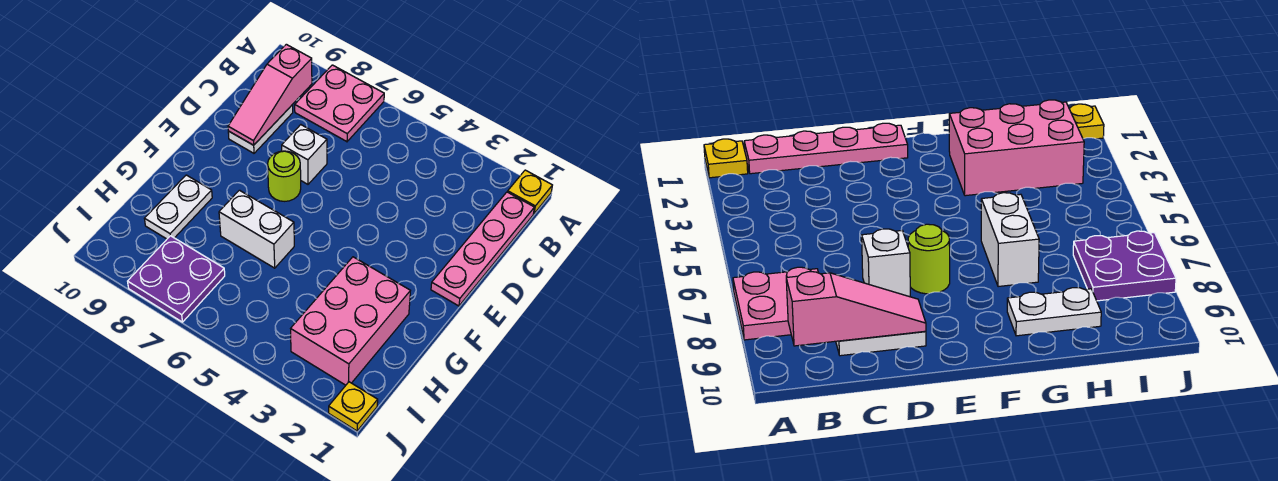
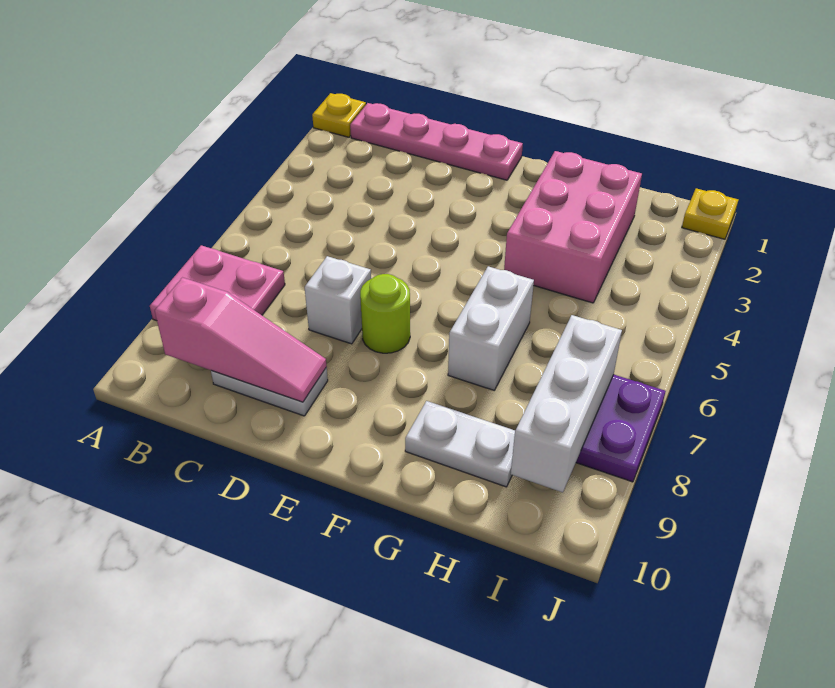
pink 2x3 brick [291,257,410,385] -> pink 2x3 brick turned to [504,151,642,303]
none -> white 1x3 brick [511,315,622,492]

